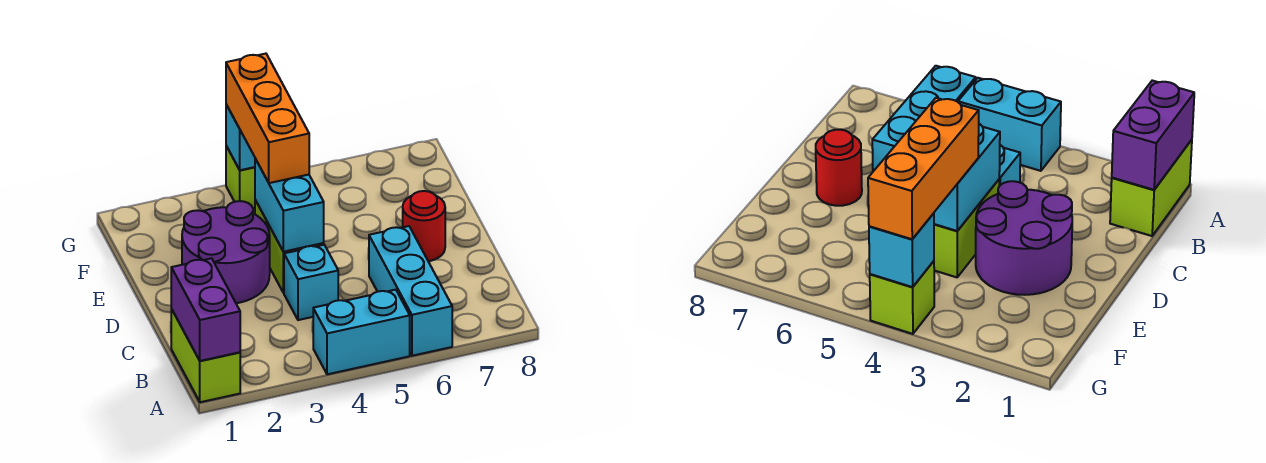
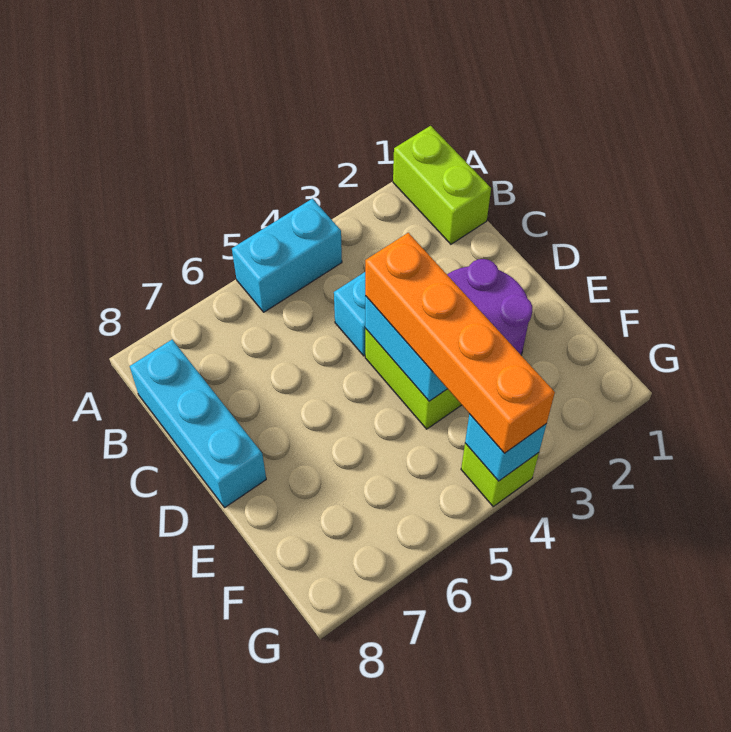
purple 1x2 brick [171,258,240,361] -> none
cyan 1x3 brick [369,226,452,356] -> cyan 1x3 brick moved to [130,340,266,507]
red 1x1 round brick [403,191,445,261] -> none
orange 1x3 brick [226,54,309,183] -> orange 1x4 brick [365,233,555,453]

